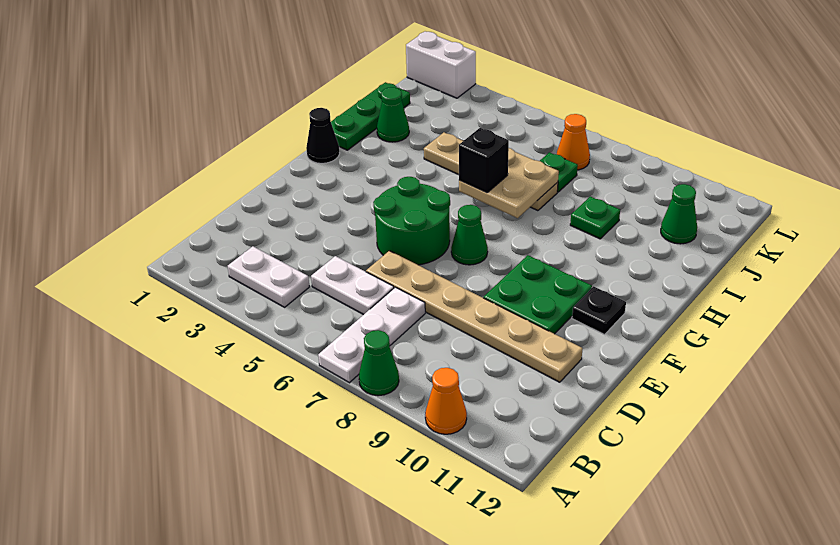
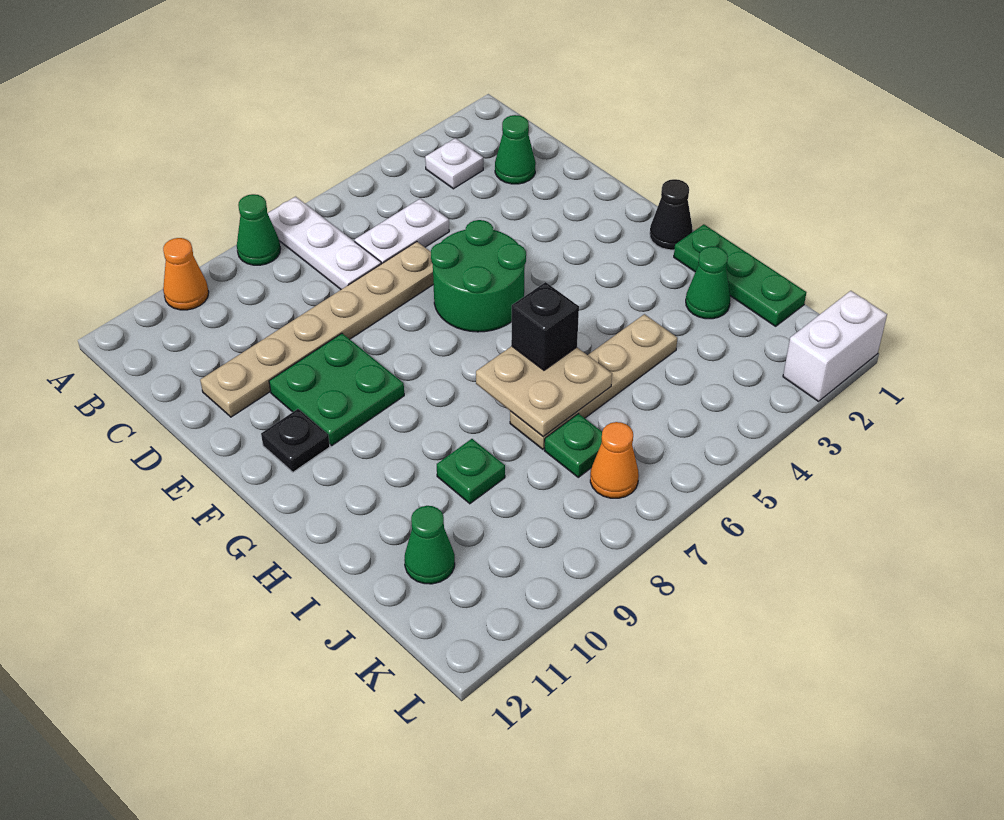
white 1x2 plate [228,246,310,307] -> white 1x1 plate [425,138,483,189]
green 1x1 cone [451,205,488,265] -> green 1x1 cone moved to [495,115,536,184]

